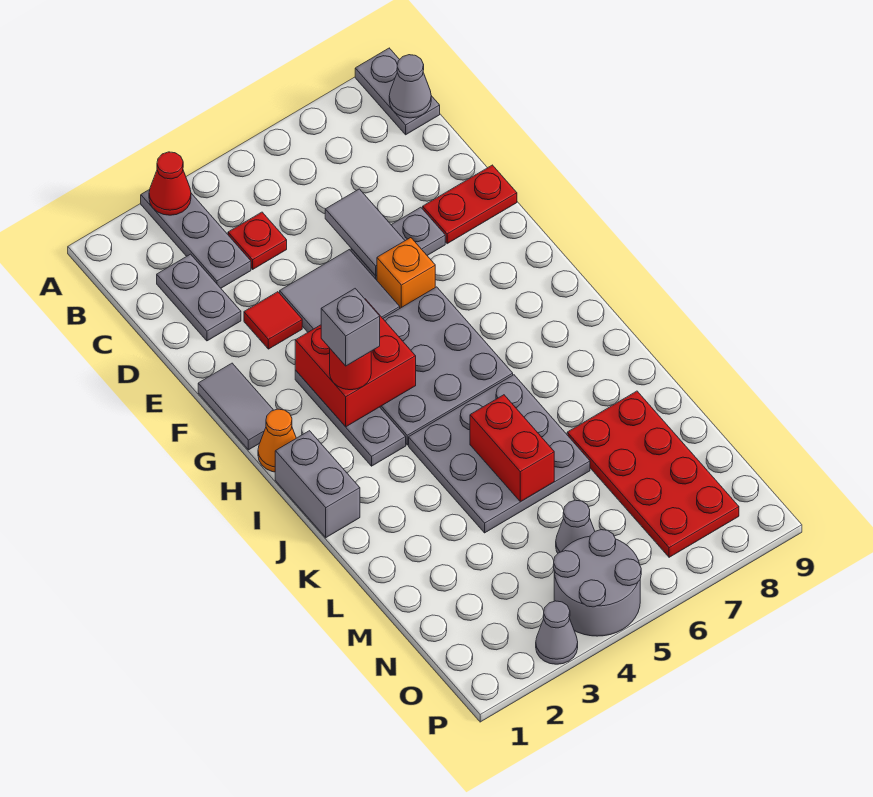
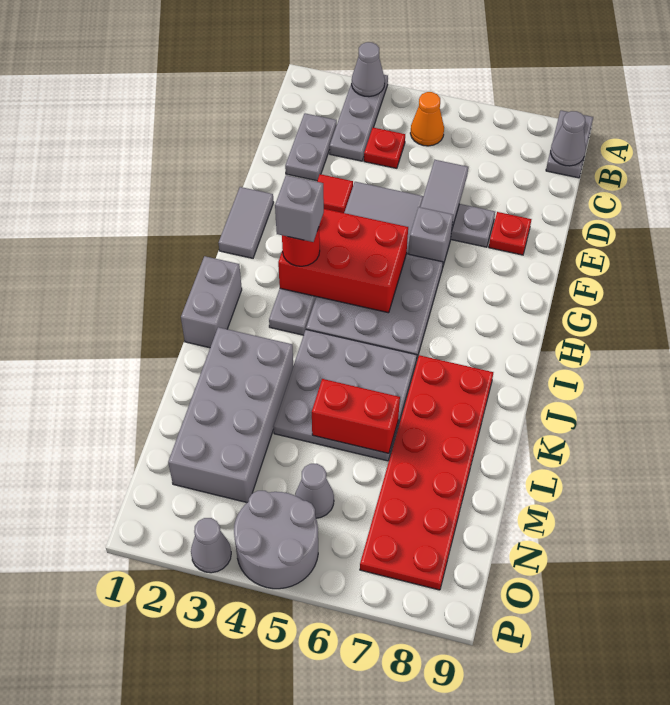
red 1x1 cone [149,152,191,215] -> grey 1x1 cone [352,42,385,97]
red 1x2 plate [423,165,517,244] -> red 1x1 plate [489,212,532,255]
orange 1x1 brick [377,238,435,308] -> grey 1x1 brick [409,207,453,268]
red 2x2 brick [295,299,416,427] -> red 2x3 brick [278,209,408,313]
orange 1x1 cone [258,409,296,472] -> orange 1x1 cone moved to [410,92,444,146]
none -> grey 2x4 brick [168,327,293,503]
red 1x2 brick [470,395,554,502] -> red 1x2 brick turned to [312,379,400,453]
red 2x4 plate [567,391,739,557] -> red 2x6 plate [360,355,493,590]

